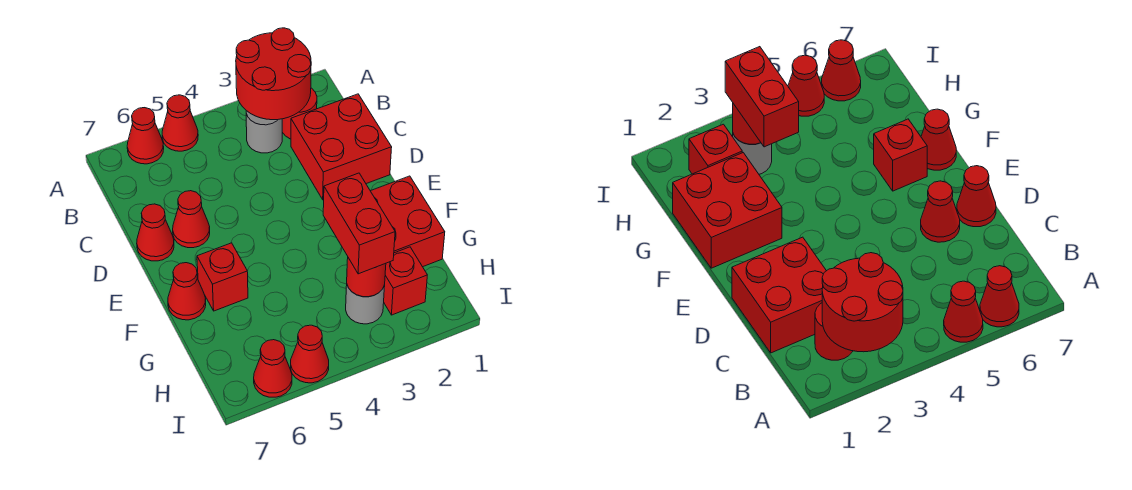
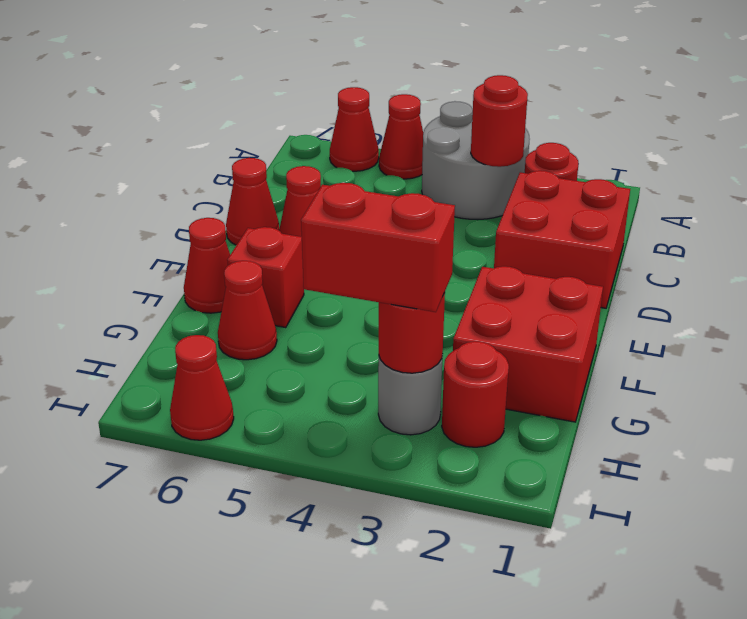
red 2x2 round brick [236,28,311,120] -> red 1x1 round brick [471,75,528,167]
grey 1x1 round brick [246,111,282,153] -> grey 2x2 round brick [422,101,530,220]
red 1x2 brick [323,173,395,274] -> red 1x2 brick turned to [301,183,455,312]
red 1x1 brick [384,247,427,315] -> red 1x1 round brick [442,341,509,447]
red 1x1 cone [291,325,329,383] -> red 1x1 cone moved to [218,261,277,360]

